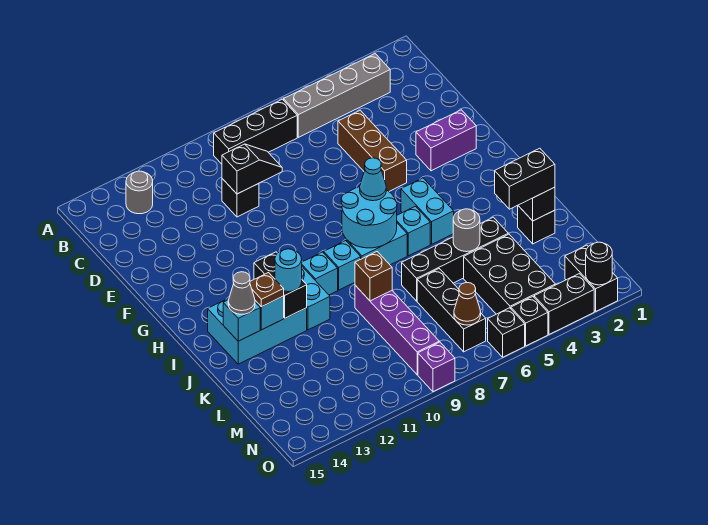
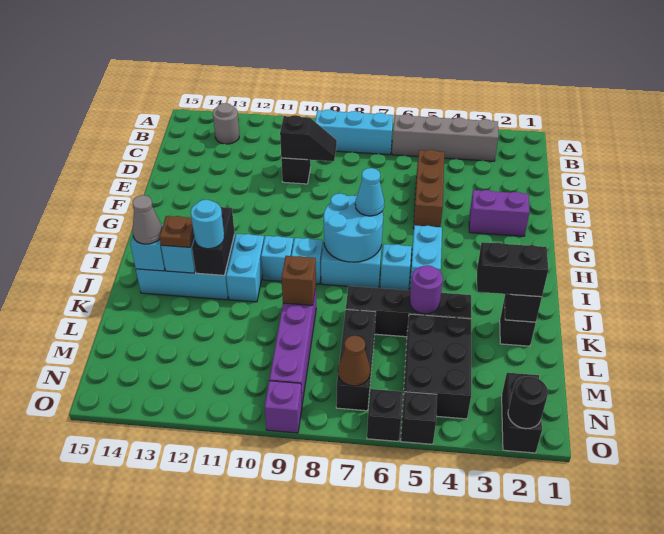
black 1x3 brick [214,99,297,164] -> cyan 1x3 brick [315,110,393,155]
grey 1x1 round brick [453,209,480,252] -> purple 1x1 round brick [410,265,443,314]
black 1x2 brick [534,274,594,334] -> none

